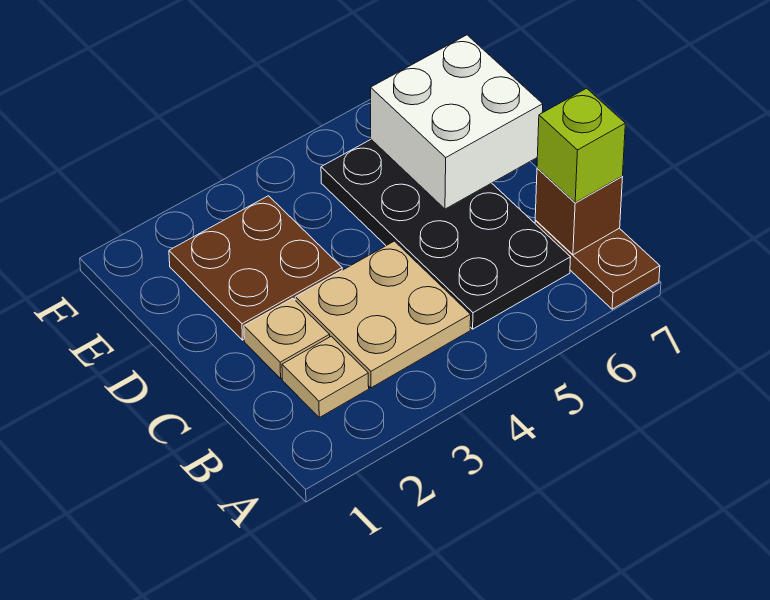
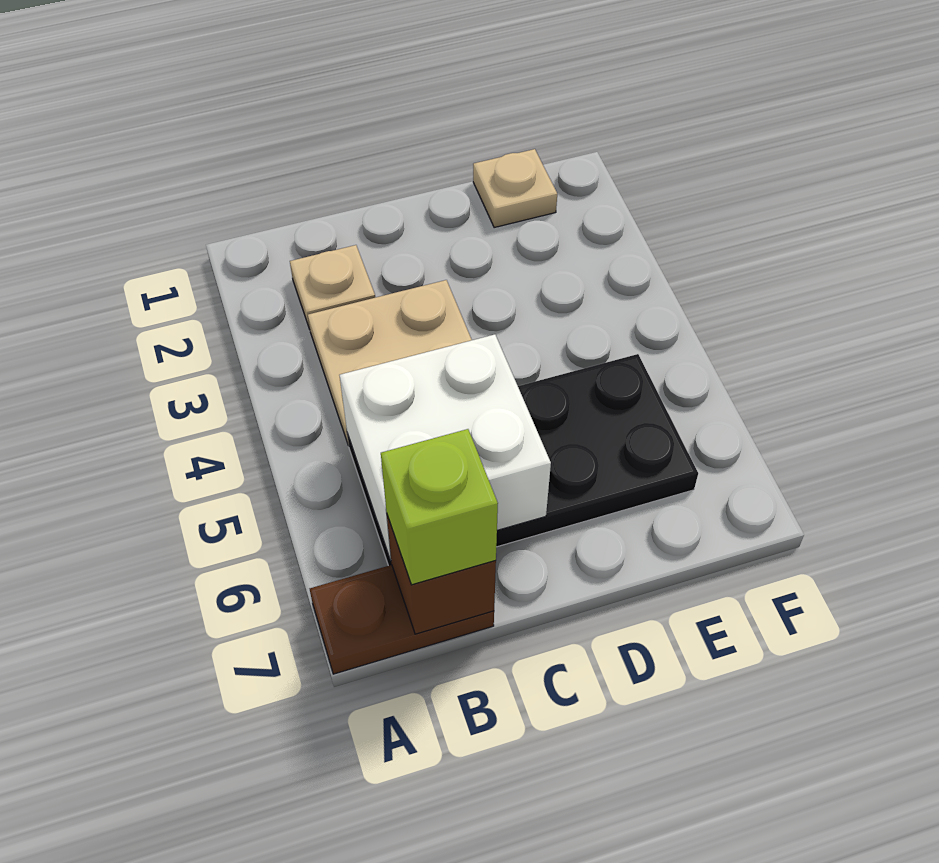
tan 1x1 plate [244,298,330,378] -> tan 1x1 plate moved to [473,149,557,228]
brown 2x2 plate [169,196,342,340] -> none
white 2x2 brick [371,35,543,209] -> white 2x2 brick moved to [340,334,551,561]

